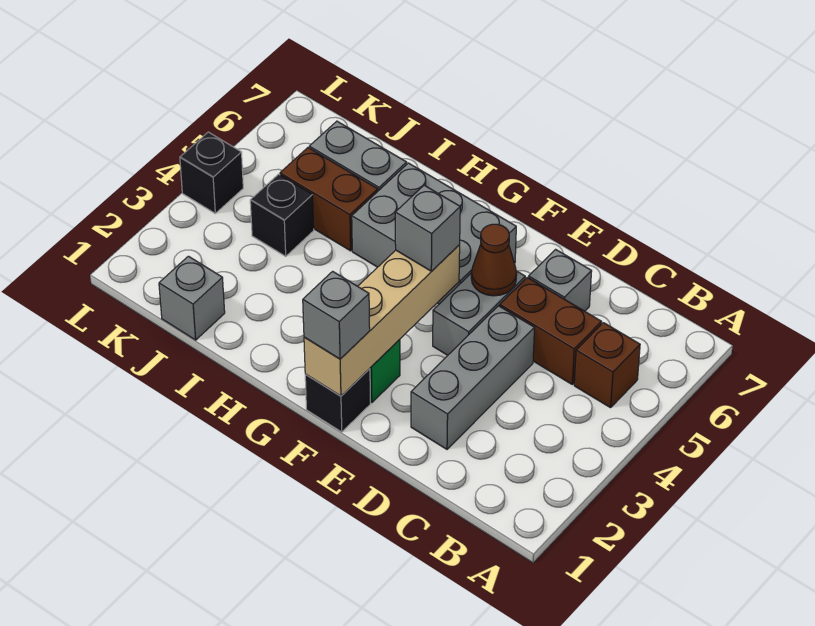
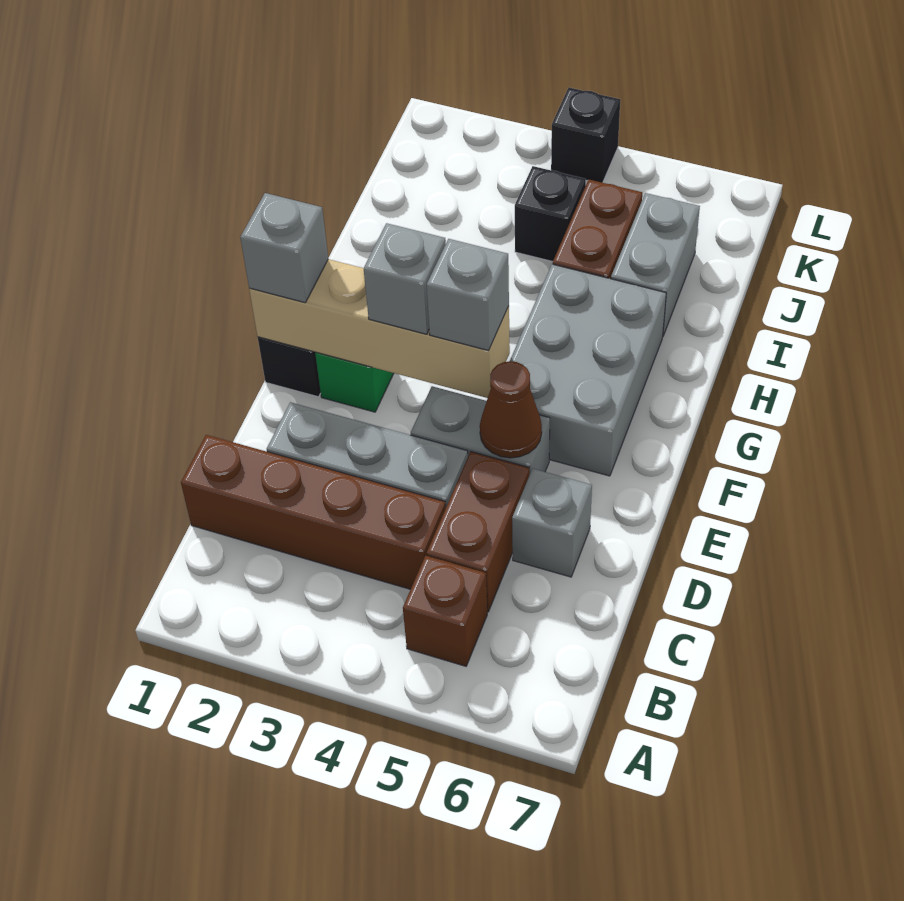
none -> brown 1x4 brick [181,435,446,589]
grey 1x1 brick [159,256,225,340] -> grey 1x1 brick moved to [364,223,446,334]

